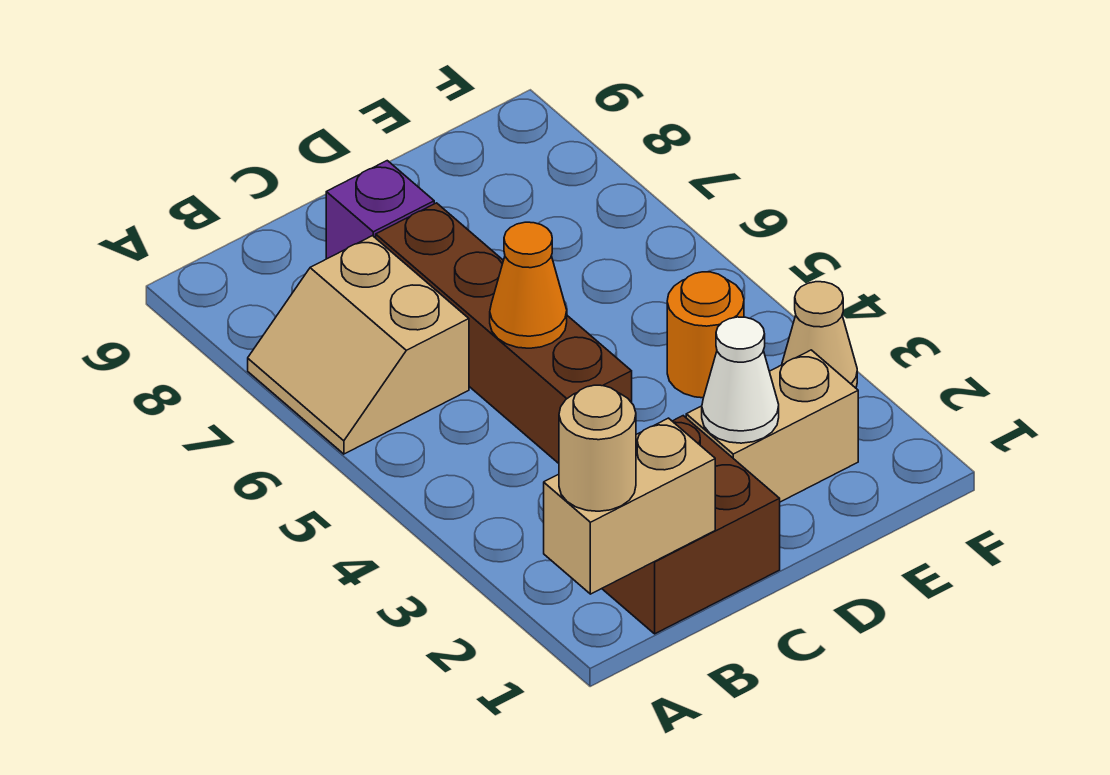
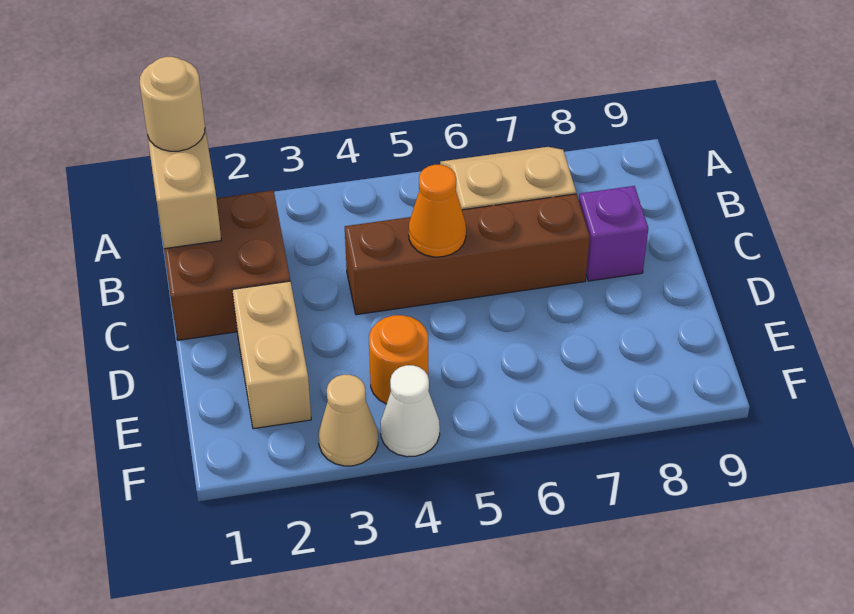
white 1x1 cone [702,317,779,443] -> white 1x1 cone moved to [381,365,440,457]

